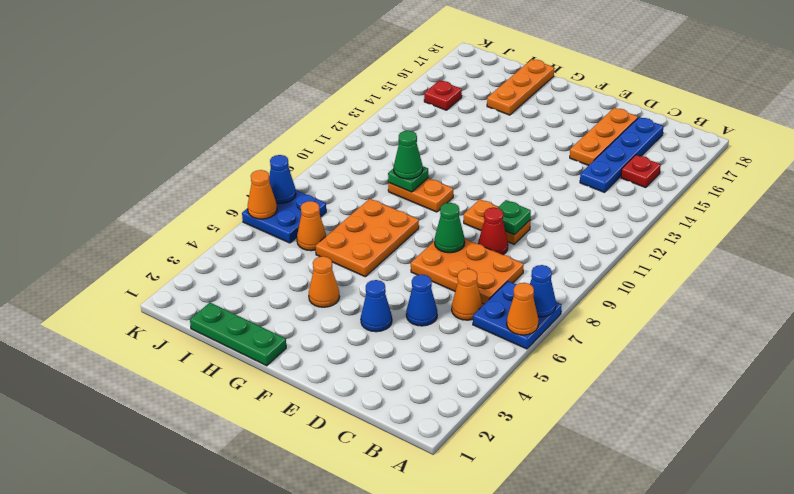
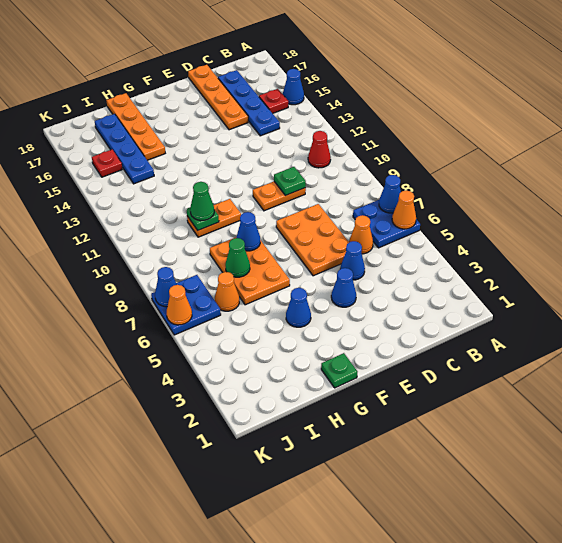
none -> blue 1x1 cone [283,69,304,105]
orange 2x3 plate [411,239,524,304] -> orange 2x3 plate turned to [276,204,349,276]
red 1x1 cone [478,208,508,255] -> red 1x1 cone moved to [308,131,331,168]
orange 1x3 plate [570,108,638,166] -> orange 1x4 plate [188,65,248,130]
green 1x1 cone [435,203,465,253] -> green 1x1 cone moved to [225,238,250,277]
green 1x3 plate [190,303,286,366] -> green 1x1 plate [321,353,357,388]
orange 1x1 cone [309,256,339,307] -> blue 1x1 cone [286,288,311,327]
none -> blue 1x1 cone [236,212,260,251]
orange 1x3 plate [487,59,554,115] -> orange 1x4 plate [106,93,165,160]
none -> blue 1x4 plate [95,114,154,184]

